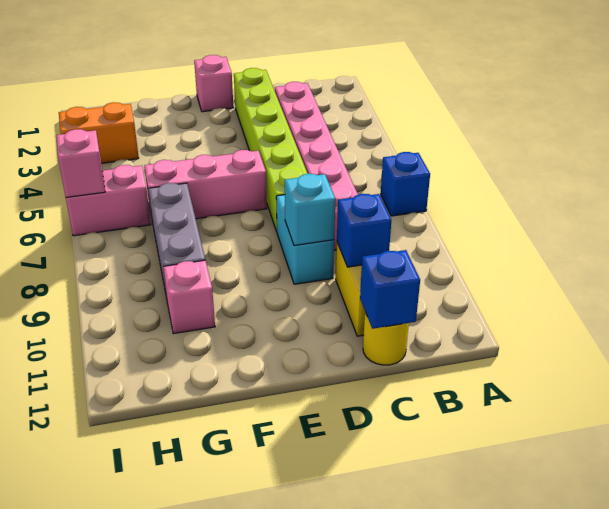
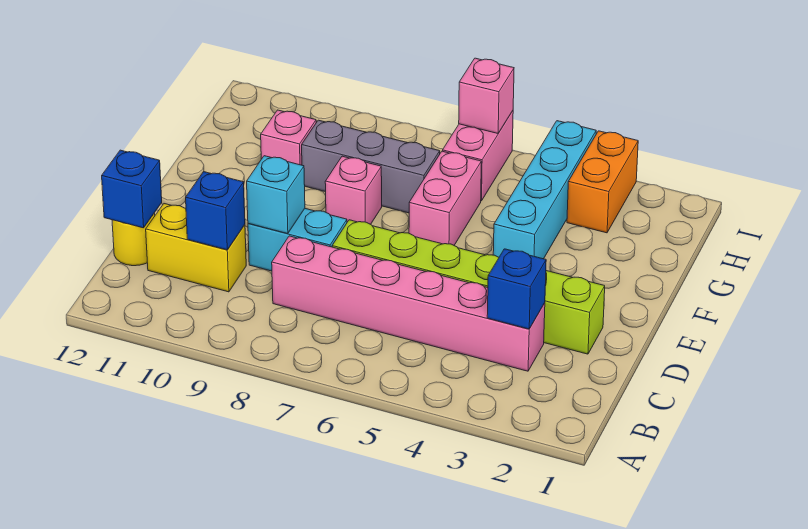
blue 1x1 brick [381,152,430,216] -> blue 1x1 brick moved to [487,249,546,329]
pink 1x1 brick [194,55,233,112] -> pink 1x1 brick moved to [325,156,382,224]
pink 1x3 brick [144,150,267,219] -> pink 1x2 brick [409,151,481,245]
none -> cyan 1x4 brick [493,121,596,259]

